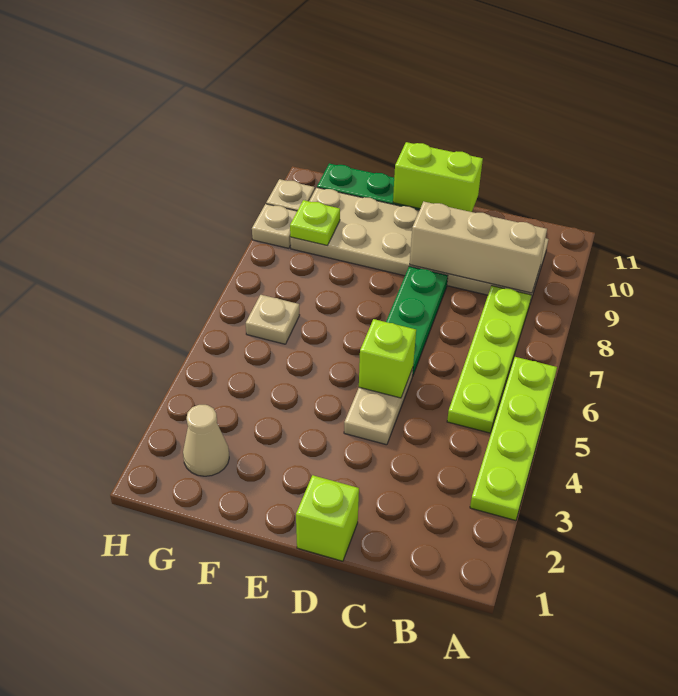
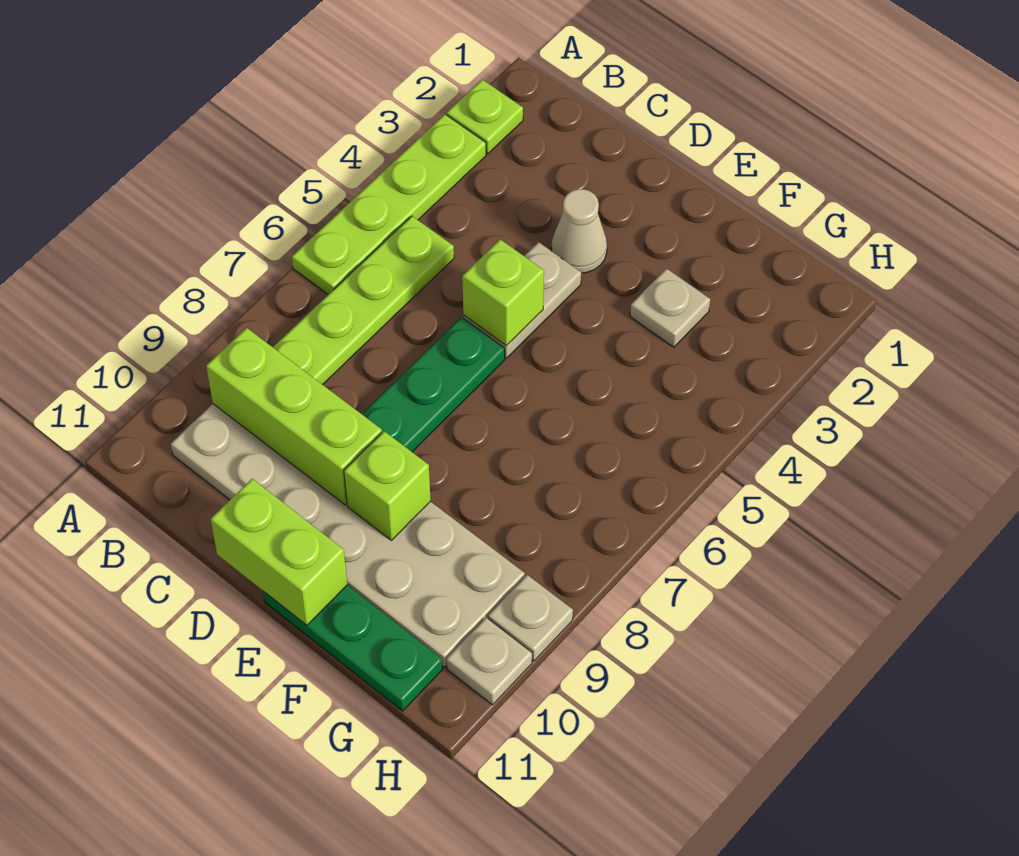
tan 1x3 brick [410,201,547,293] -> lime 1x3 brick [206,328,382,505]
lime 1x1 brick [296,475,359,561] -> lime 1x1 brick moved to [344,431,431,540]
tan 1x1 cone [183,405,229,476] -> tan 1x1 cone moved to [551,189,607,273]
tan 1x1 plate [246,295,300,344] -> tan 1x1 plate moved to [630,269,710,347]
lime 1x1 plate [290,200,340,245] -> lime 1x1 plate moved to [447,80,523,154]

